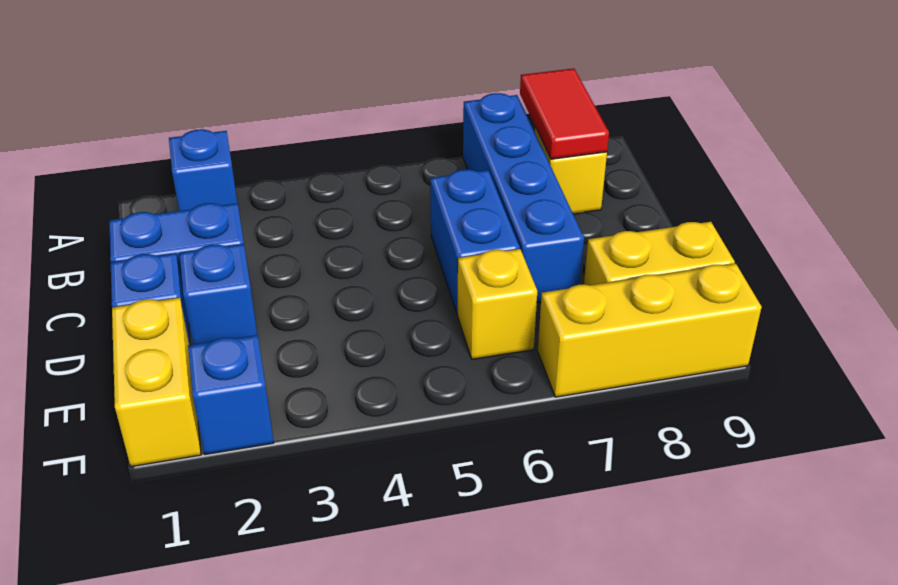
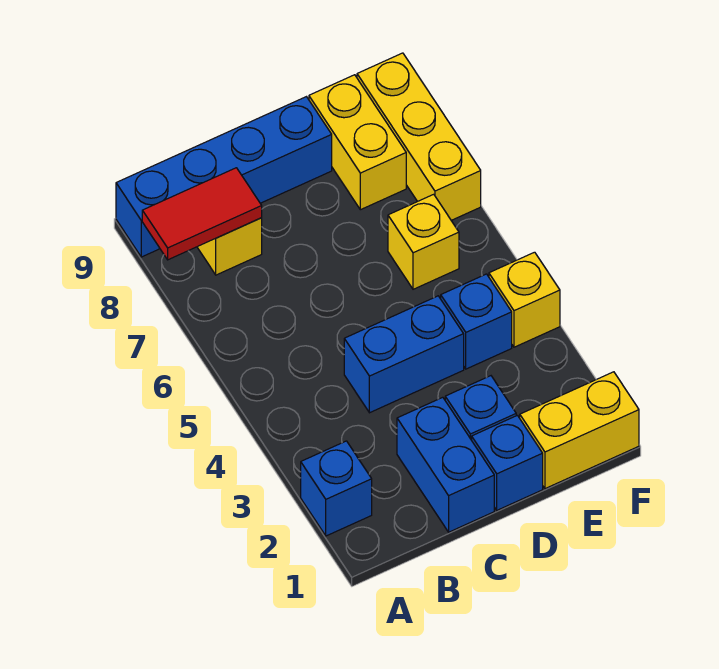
blue 1x4 brick [463,93,584,302] -> blue 1x4 brick moved to [116,97,332,257]
blue 1x2 brick [430,169,520,314] -> blue 1x2 brick moved to [344,296,464,413]
blue 1x1 brick [188,335,274,454] -> blue 1x1 brick moved to [441,274,512,369]
none -> yellow 1x1 brick [489,252,560,347]

